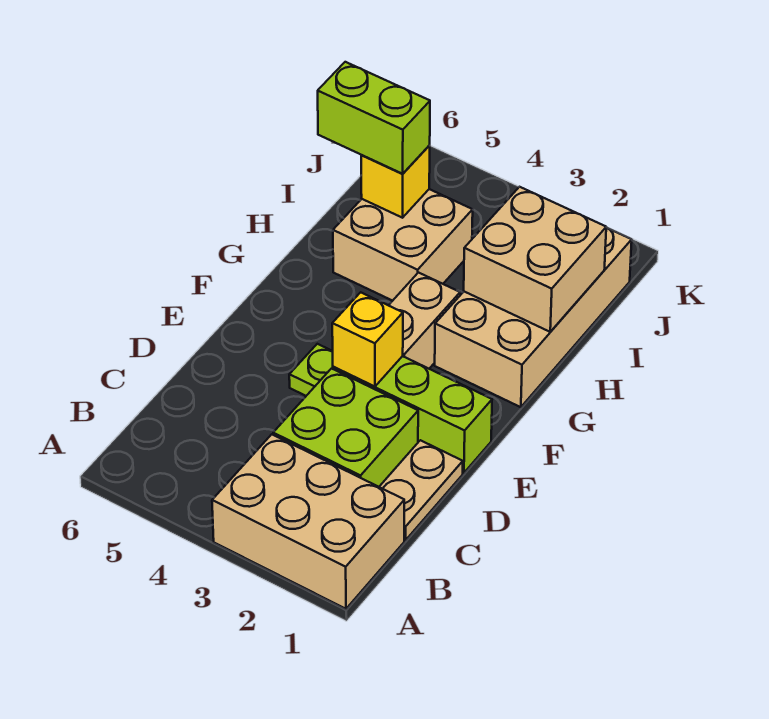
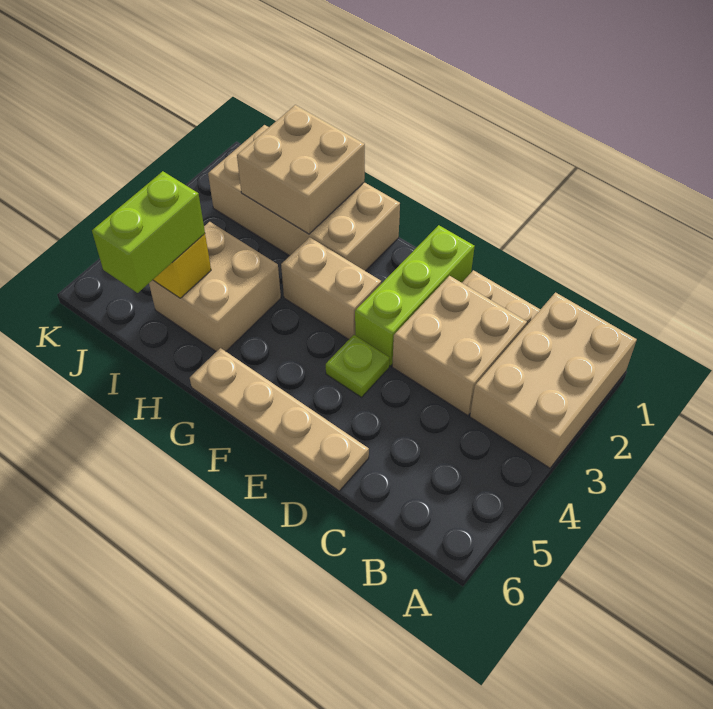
lime 2x2 brick [273,369,418,487] -> tan 2x2 brick [392,276,527,416]
none -> tan 1x4 plate [190,348,369,491]
yellow 1x1 brick [332,292,403,387] -> none

